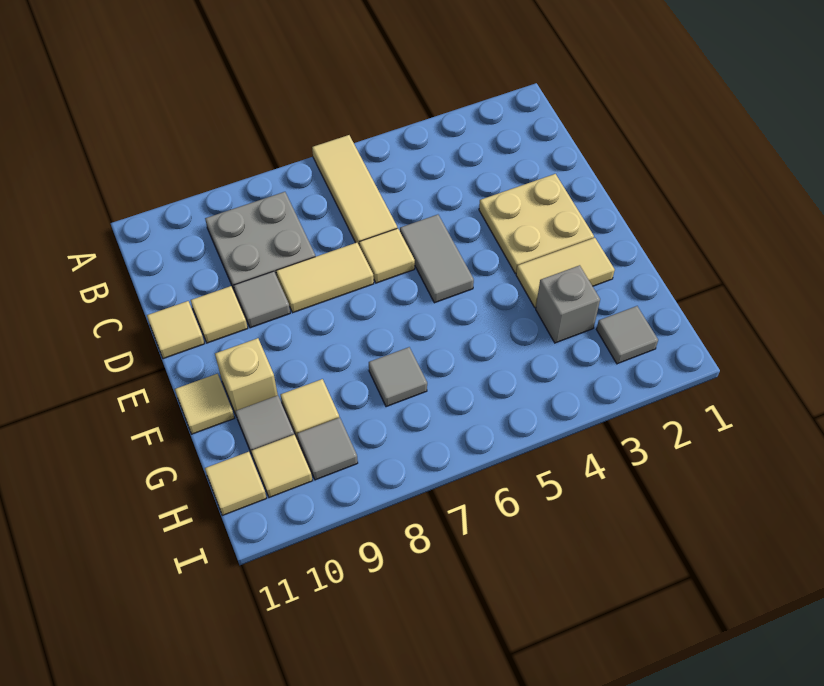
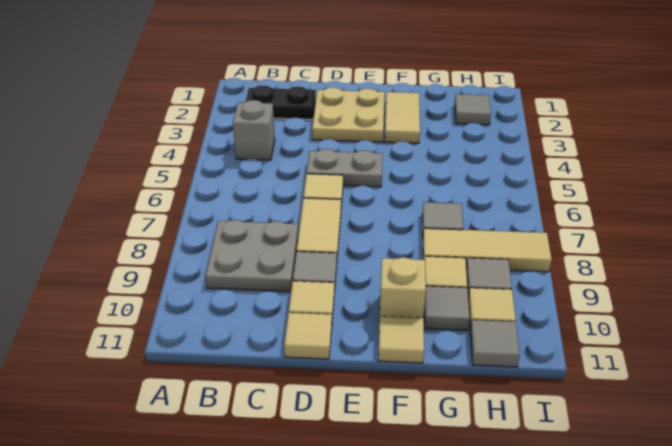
tan 1x3 tile [312,135,397,246] -> tan 1x3 tile moved to [423,228,552,272]
none -> black 1x2 plate [245,85,316,119]
grey 1x2 tile [400,215,474,303] -> grey 1x2 plate [307,149,383,187]
grey 1x1 brick [536,265,600,343] -> grey 1x1 brick moved to [233,100,275,160]
tan 1x1 tile [205,452,266,515] -> grey 1x1 tile [470,320,520,367]

